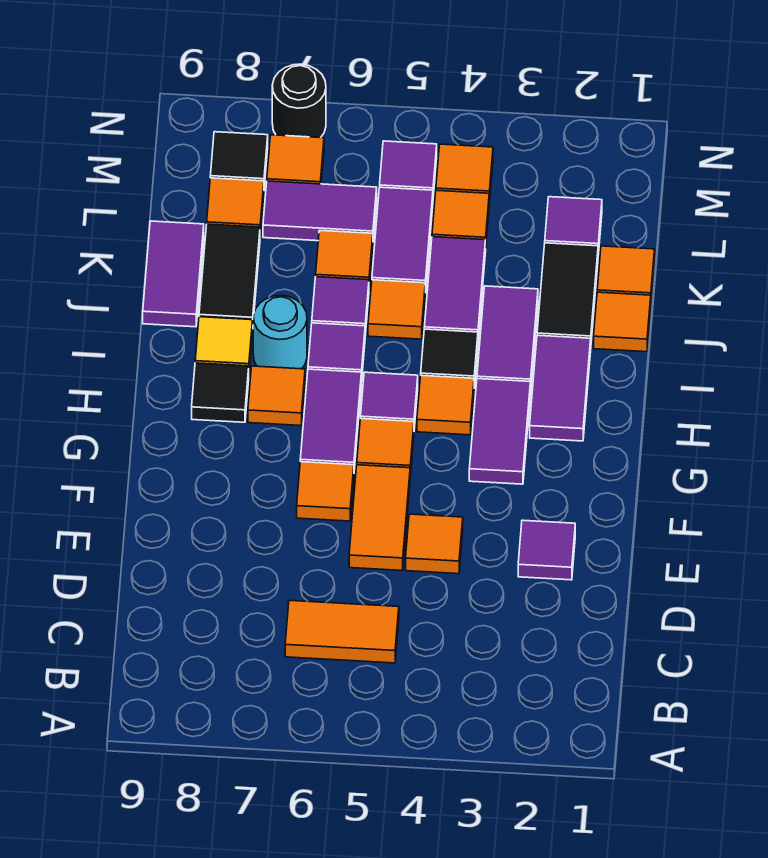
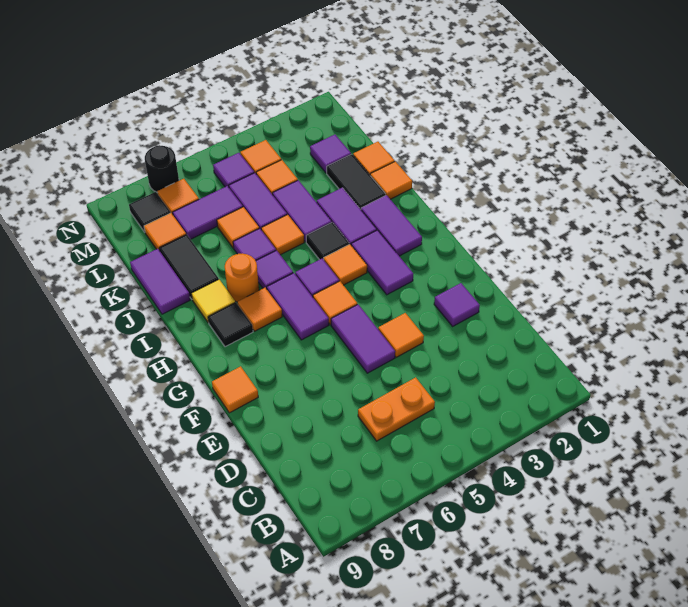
orange 1x2 tile [285,600,399,663] -> orange 1x2 plate [358,377,435,441]
orange 1x2 tile [349,465,410,571] -> purple 1x2 tile [331,304,395,373]
orange 1x1 tile [297,462,354,521] -> orange 1x1 tile moved to [212,366,258,413]
cyan 1x1 round brick [253,296,307,369] -> orange 1x1 round brick [225,253,259,302]

